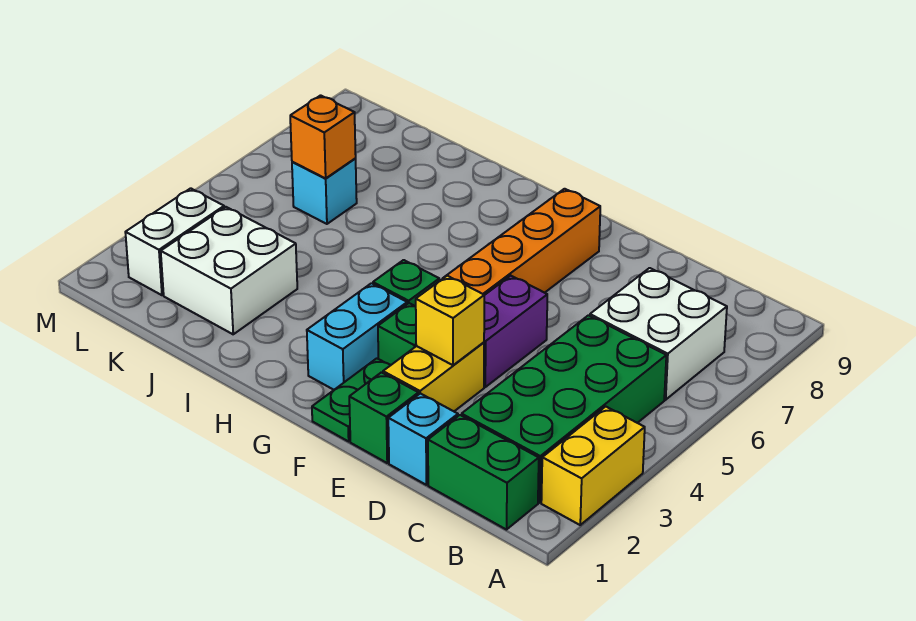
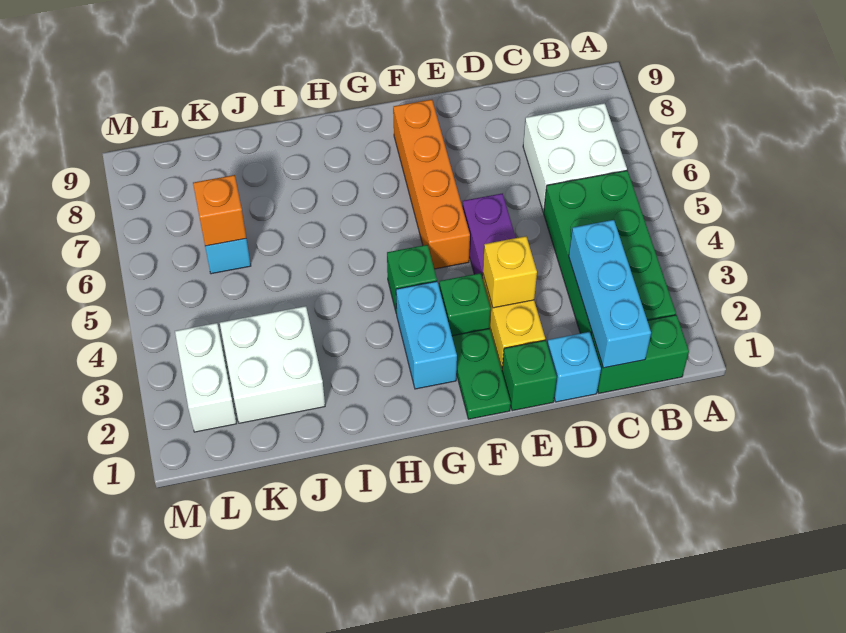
yellow 1x2 brick [541,407,645,525] -> none
none -> cyan 1x3 brick [569,220,651,368]

